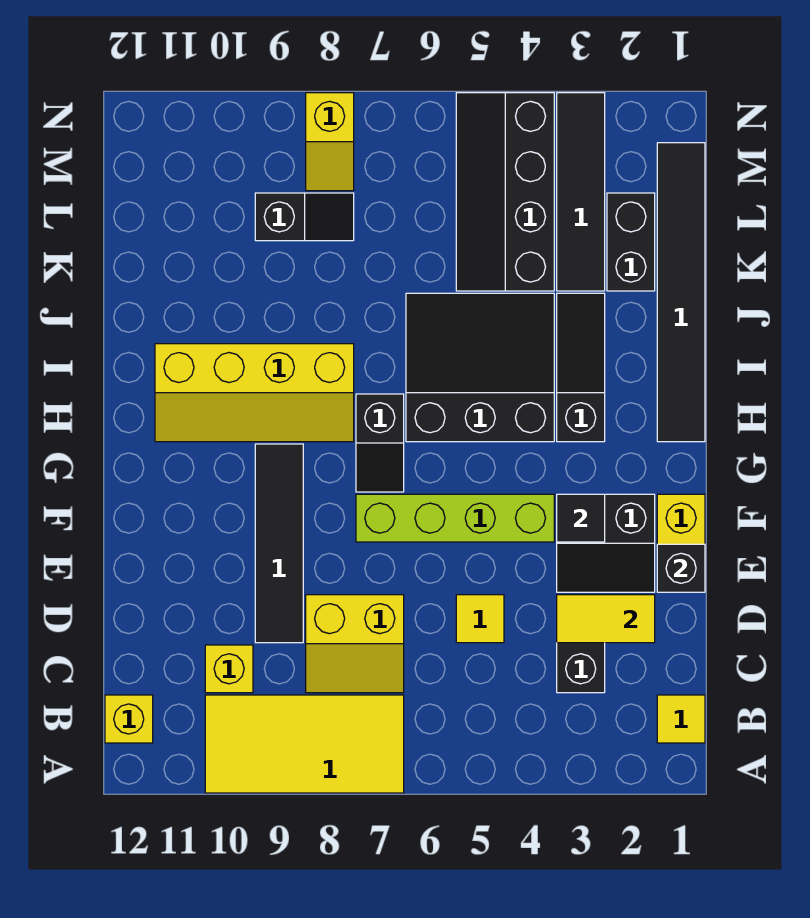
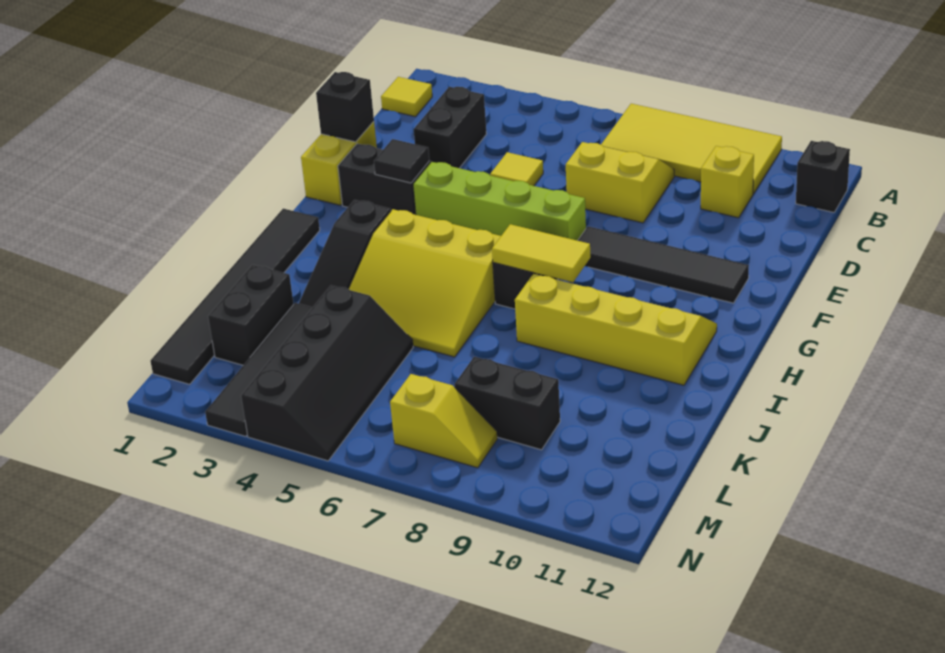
yellow 1x1 brick [105,695,153,743] -> black 1x1 brick [796,141,850,212]
yellow 1x2 tile [557,595,655,643] -> yellow 1x2 tile moved to [492,224,590,282]
black 1x4 tile [255,444,303,643] -> black 1x4 tile turned to [578,226,749,303]
black 3x3 slope [406,293,554,442] -> yellow 3x3 slope [349,209,501,357]
black 1x2 slope [255,193,354,241] -> black 1x2 brick [454,357,560,450]
yellow 1x2 slope [306,93,354,191] -> yellow 1x2 slope turned to [390,374,497,468]

